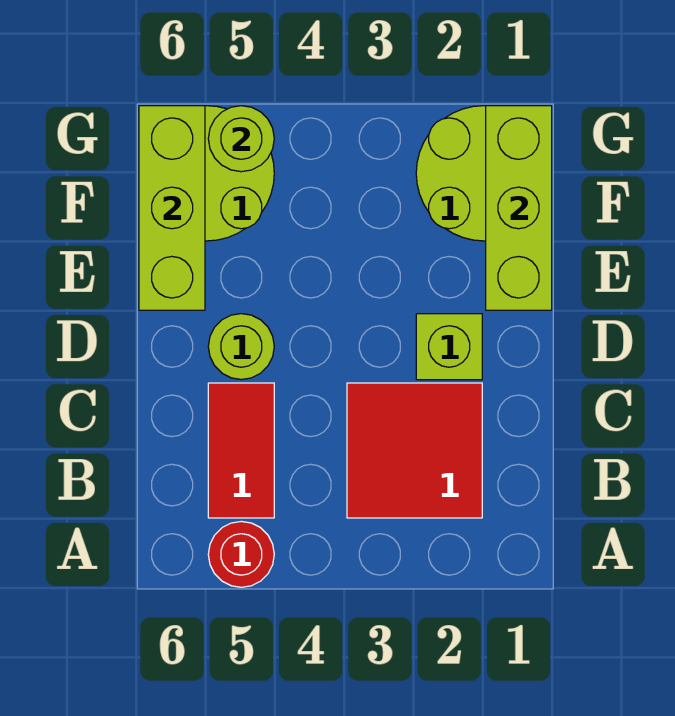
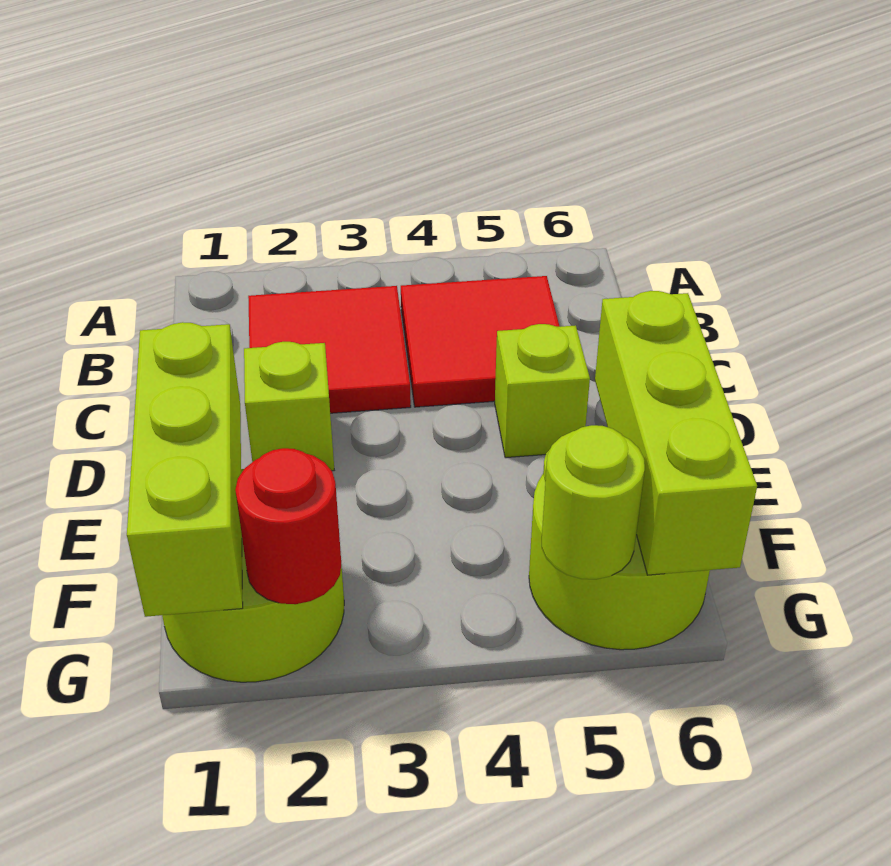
red 1x1 round brick [208,521,274,587] -> red 1x1 round brick moved to [235,448,341,604]
red 1x2 tile [208,383,274,518] -> red 2x2 tile [401,276,560,407]
lime 1x1 round brick [208,314,274,380] -> lime 1x1 brick [495,324,590,458]

